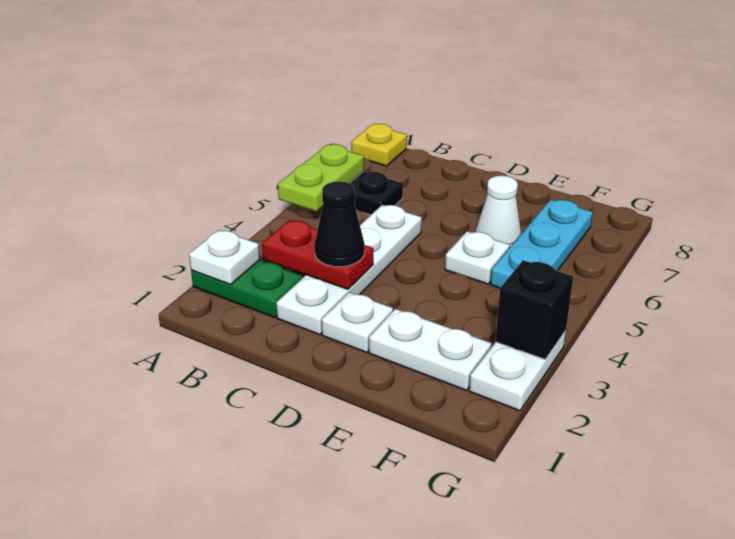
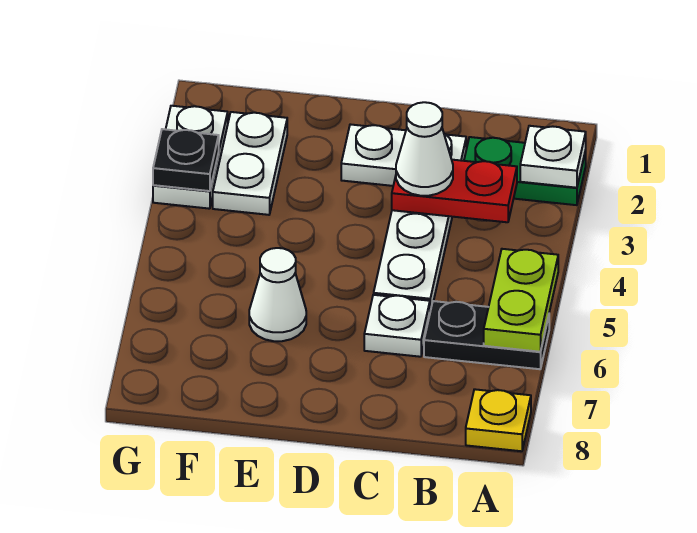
black 1x1 cone [314,181,364,267] -> white 1x1 cone [396,102,453,196]
white 1x2 plate [369,309,492,390] -> white 1x2 plate turned to [213,112,287,215]
white 1x1 plate [445,231,510,284] -> white 1x1 plate moved to [364,295,430,357]
cyan 1x3 plate [491,200,593,288] -> none
black 1x1 brick [495,260,573,359] -> black 1x1 plate [153,129,219,191]

